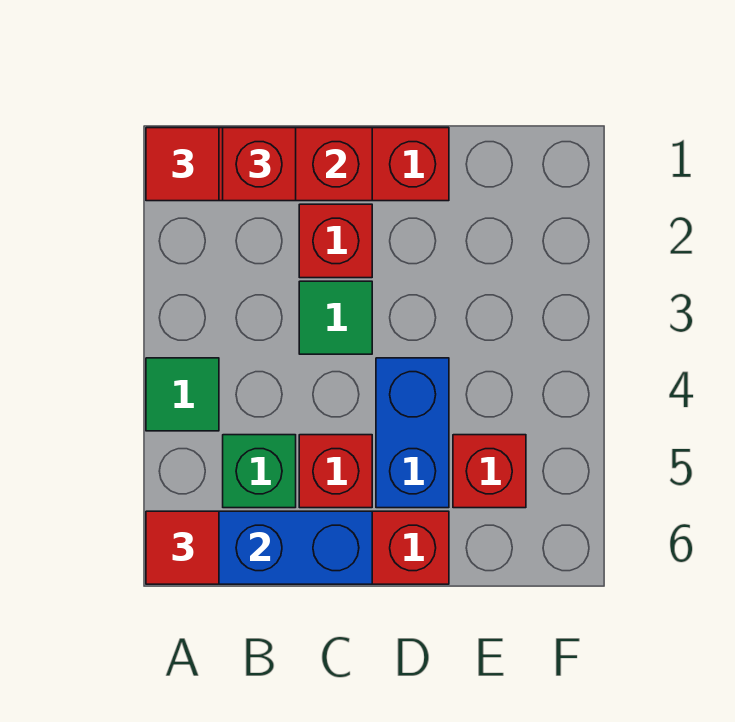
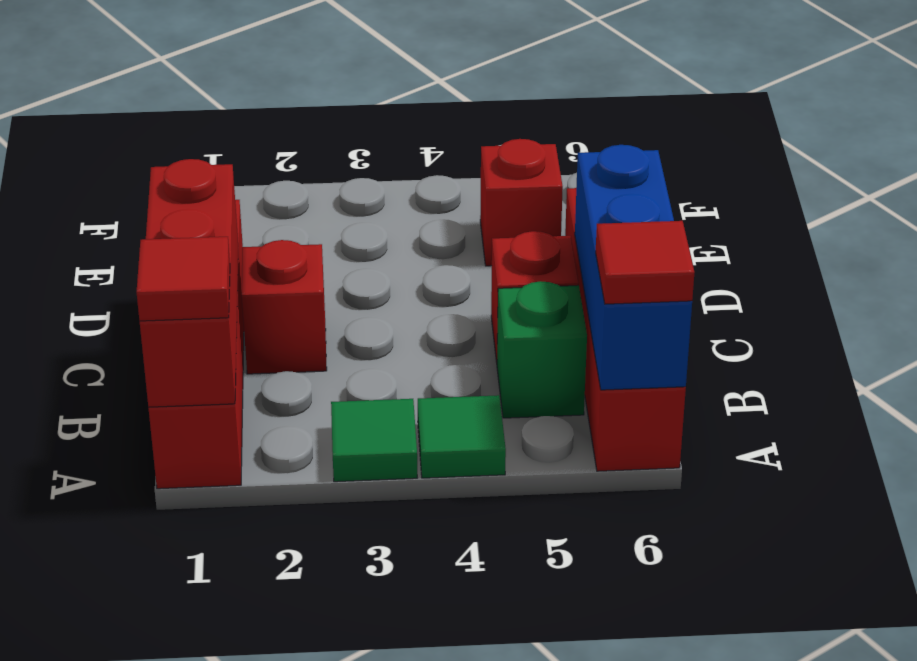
red 1x1 brick [223,128,296,201] -> none
green 1x1 tile [299,281,372,354] -> green 1x1 tile moved to [331,399,417,482]
blue 1x2 brick [376,358,449,508] -> none

